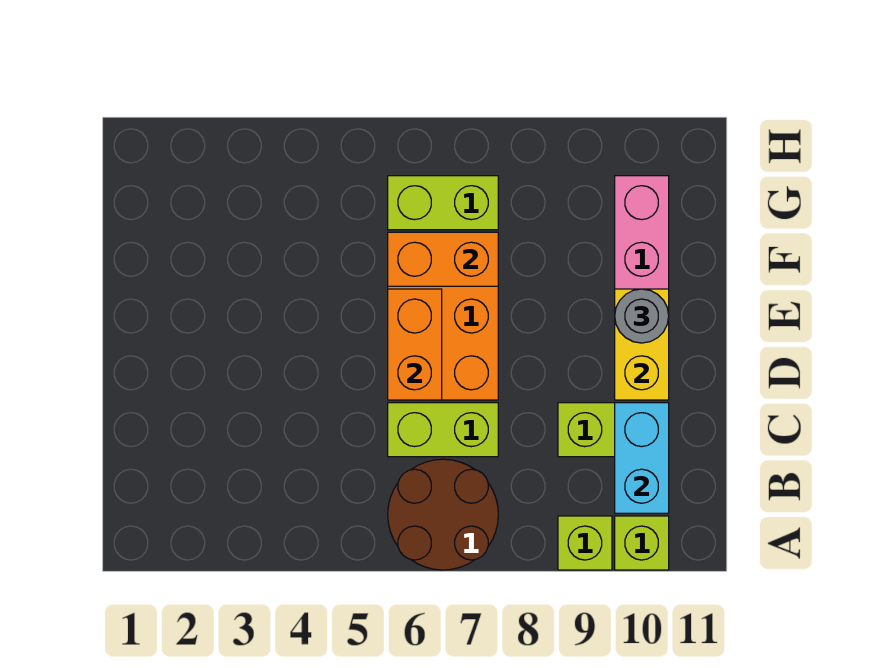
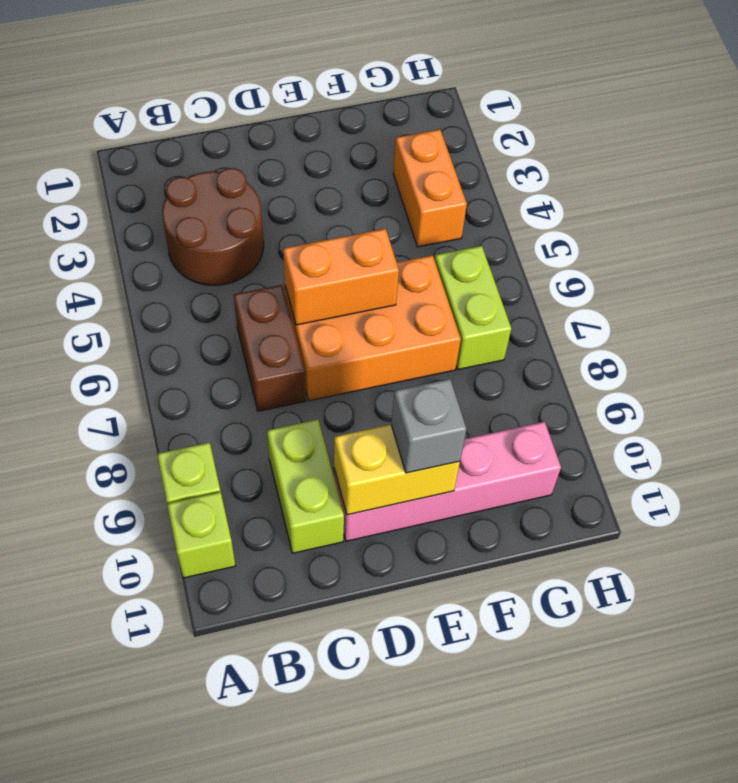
brown 2x2 round brick [388,459,498,570] -> brown 2x2 round brick moved to [162,168,264,285]
cyan 1x2 brick [615,403,669,513] -> none
lime 1x2 brick [388,403,498,457] -> brown 1x2 brick [234,285,306,411]
grey 1x1 round brick [615,289,669,343] -> grey 1x1 brick [391,379,466,473]
orange 1x2 brick [388,232,498,286] -> orange 1x2 brick moved to [393,129,467,247]

